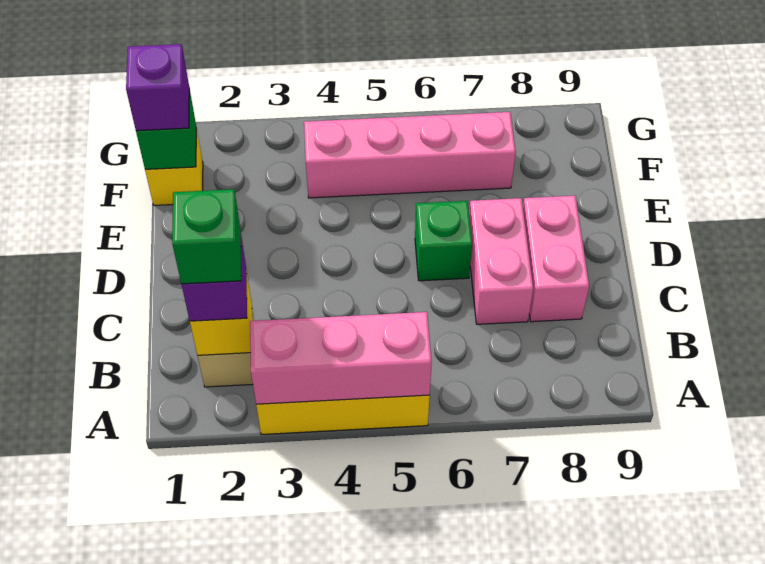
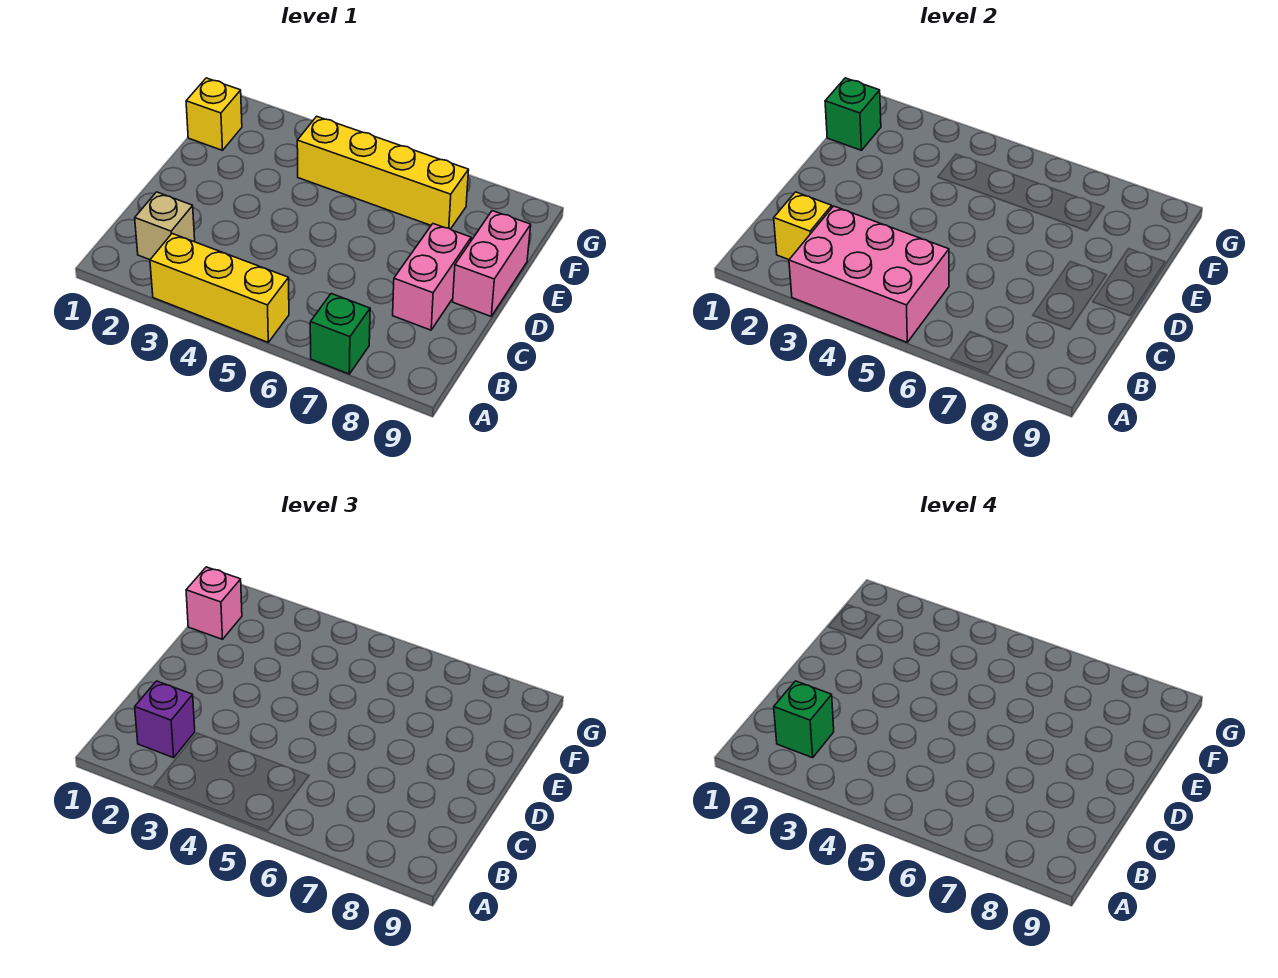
pink 1x3 brick [250,312,432,405] -> pink 2x3 brick [789,206,949,342]
pink 1x2 brick [469,198,533,324] -> pink 1x2 brick moved to [453,211,531,316]
green 1x1 brick [415,201,472,281] -> green 1x1 brick moved to [310,294,370,374]
purple 1x1 brick [126,44,189,131] -> pink 1x1 brick [186,567,242,639]
pink 1x4 brick [304,112,516,198] -> yellow 1x4 brick [297,116,469,229]

